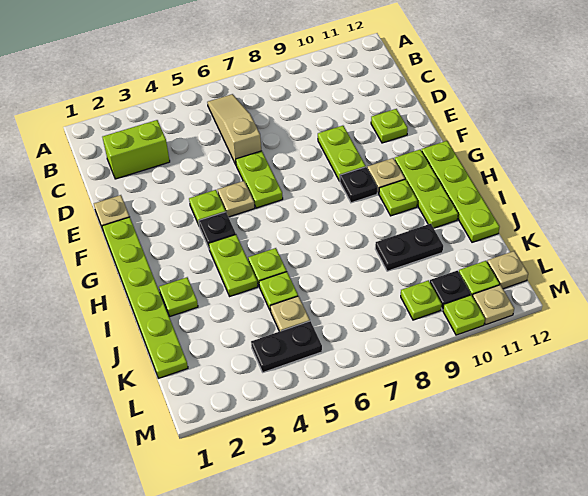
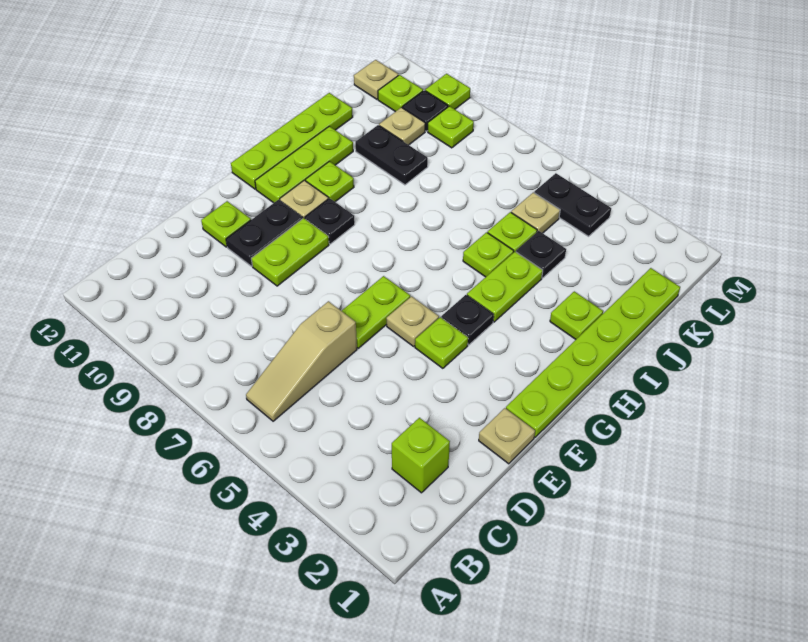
lime 1x2 brick [102,120,170,179] -> lime 1x1 brick [392,418,450,493]
none -> black 1x2 plate [226,200,303,266]
none -> black 1x1 plate [516,231,566,278]
tan 1x1 plate [473,285,514,325] -> tan 1x1 plate moved to [379,107,425,145]

